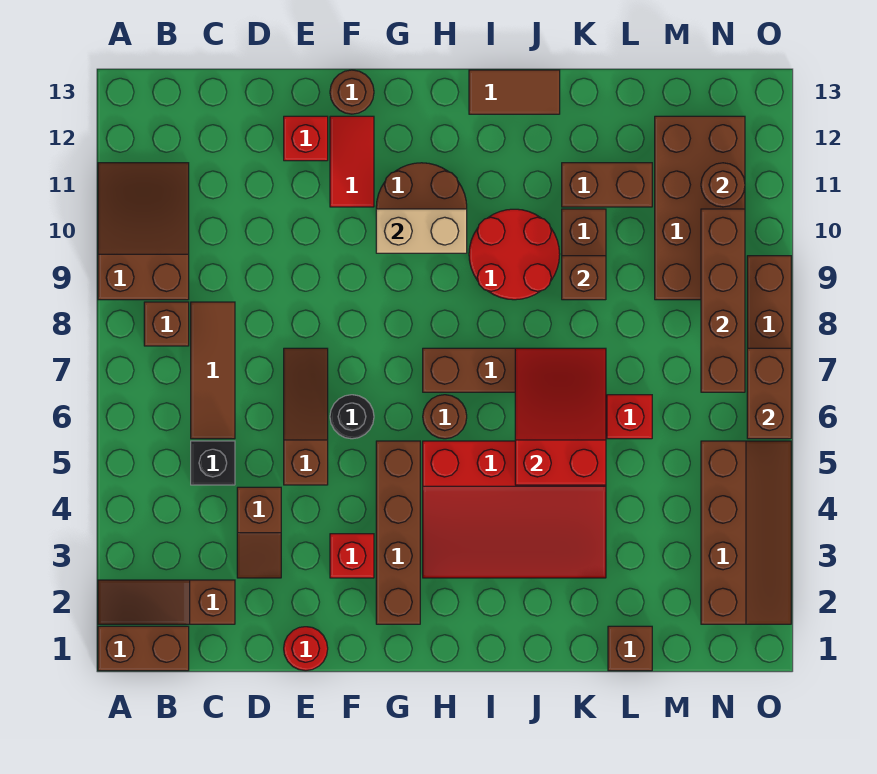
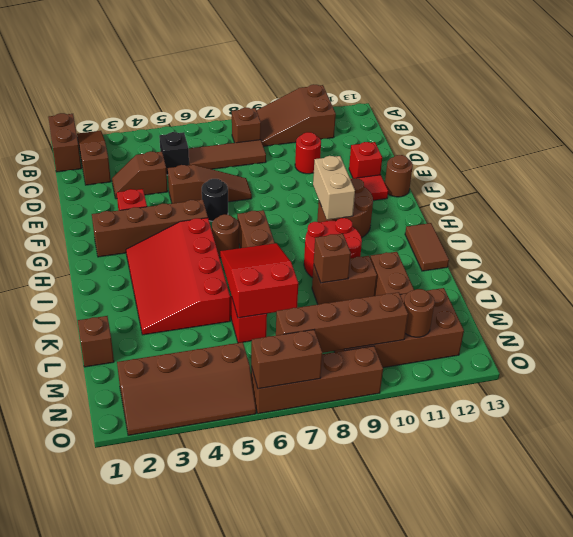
brown 2x3 slope [98,163,189,300] -> brown 2x3 slope turned to [256,84,336,146]
red 1x1 round brick [284,627,328,671] -> red 1x1 round brick moved to [295,132,321,174]
red 2x3 slope [515,348,606,485] -> red 2x3 slope turned to [220,243,298,318]

